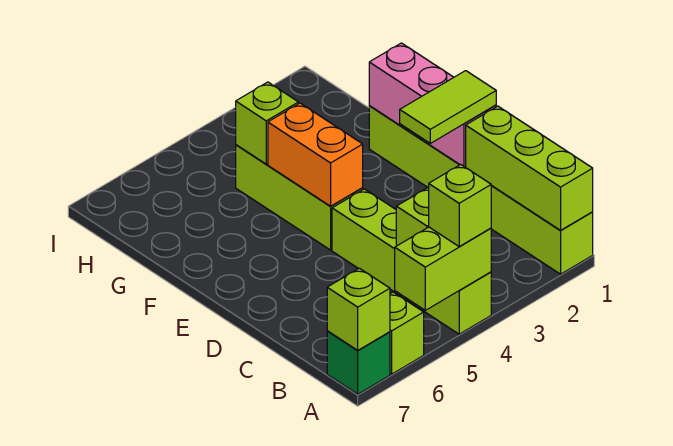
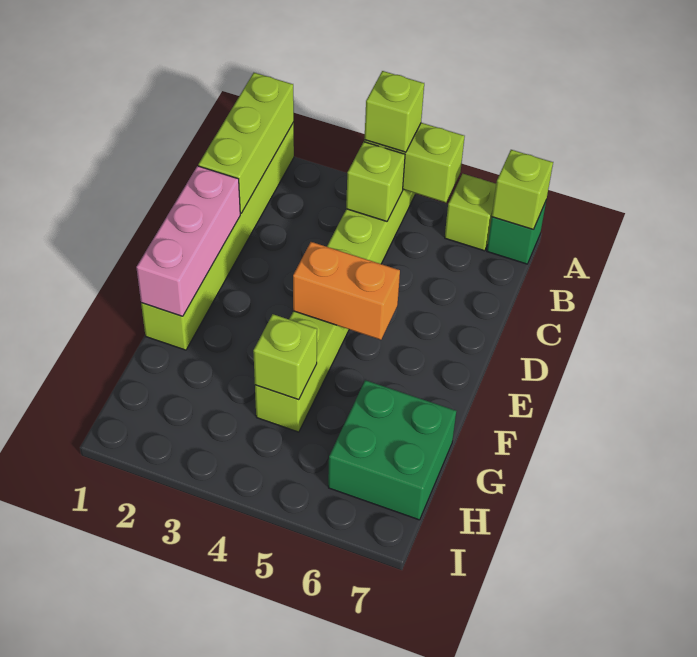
lime 1x2 tile [400,71,496,143] -> none
orange 1x2 brick [268,103,363,206] -> orange 1x2 brick turned to [293,242,400,340]
none -> green 2x2 brick [328,380,456,520]

